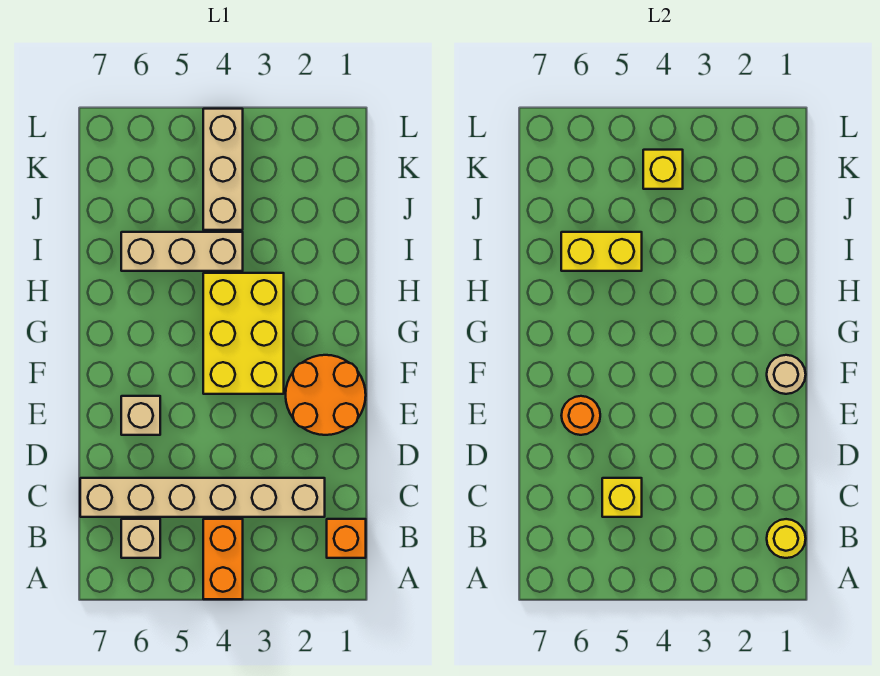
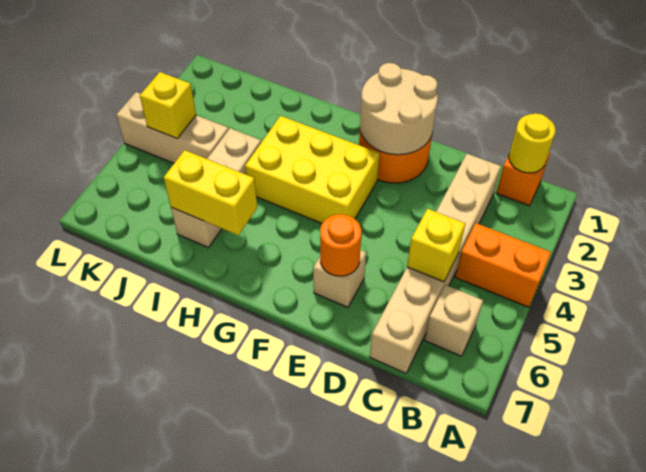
tan 1x1 round brick [767,355,806,394] -> tan 2x2 round brick [360,63,438,155]
yellow 1x2 brick [561,232,642,271] -> yellow 1x2 brick turned to [164,150,257,235]

